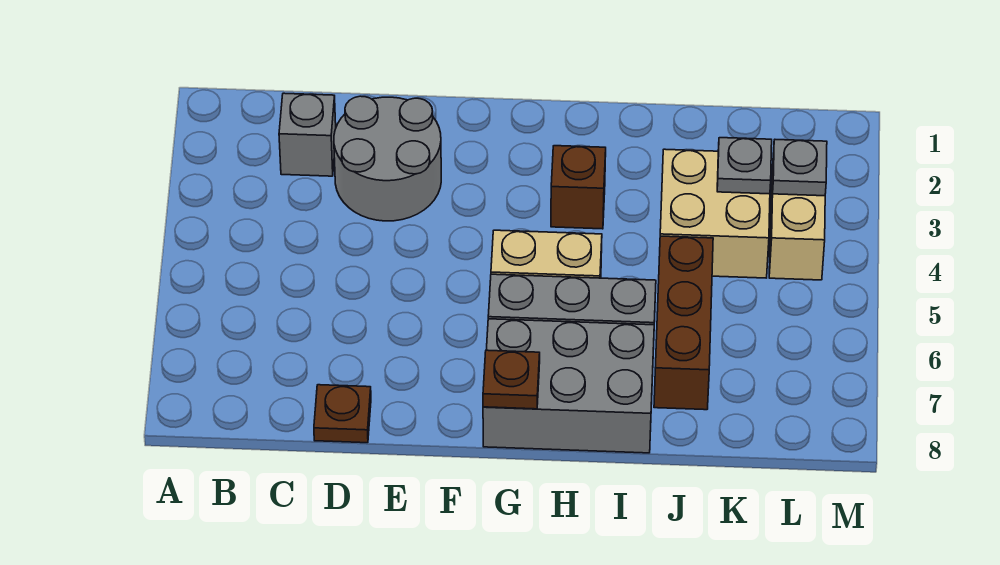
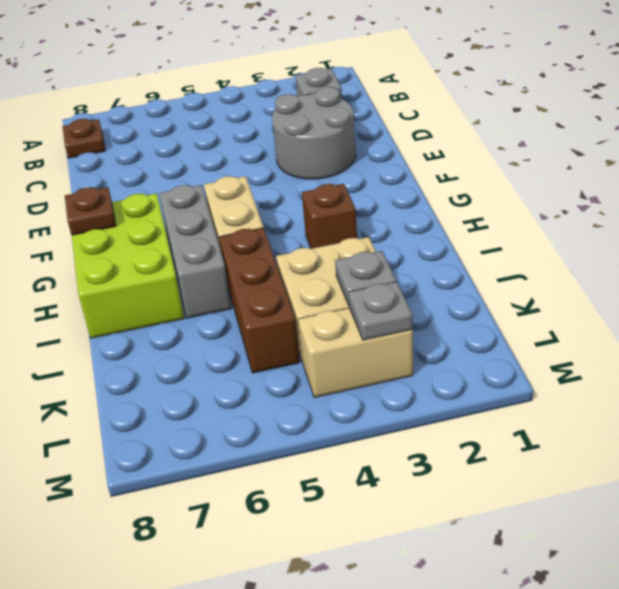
brown 1x1 plate [314,385,371,443] -> brown 1x1 plate moved to [62,119,105,158]
grey 2x3 brick [483,319,654,453] -> lime 2x3 brick [72,194,184,338]
brown 1x3 brick [654,236,713,410] -> brown 1x3 brick turned to [219,228,300,373]

